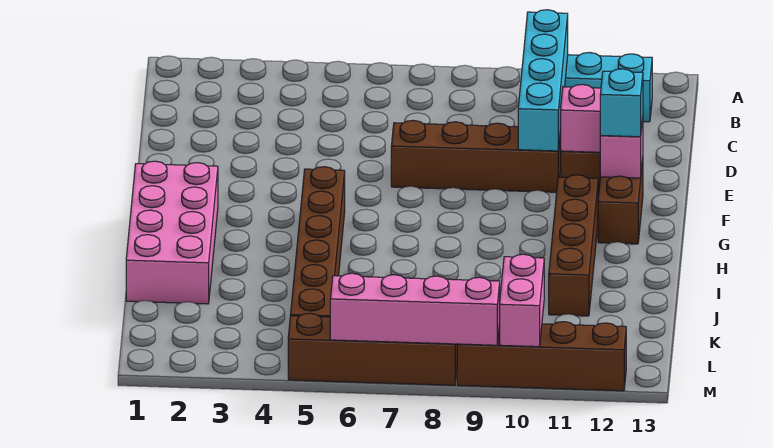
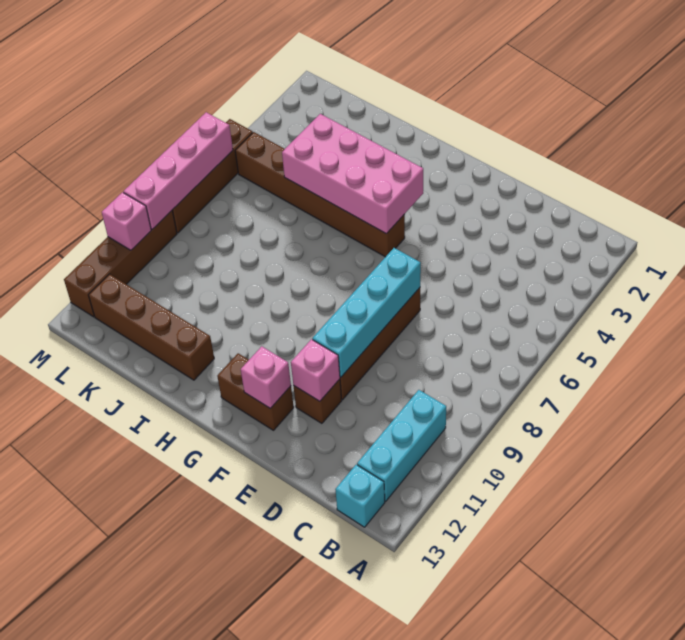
cyan 1x4 brick [518,10,568,151] -> cyan 1x4 brick turned to [312,248,421,377]
cyan 1x1 brick [600,69,643,137] -> cyan 1x1 brick moved to [335,465,385,527]
pink 2x4 brick [126,161,218,304] -> pink 2x4 brick moved to [282,114,423,234]
brown 1x4 brick [549,175,598,316] -> brown 1x4 brick moved to [89,274,214,380]
pink 1x2 brick [500,254,544,347] -> pink 1x1 brick [102,192,151,250]

